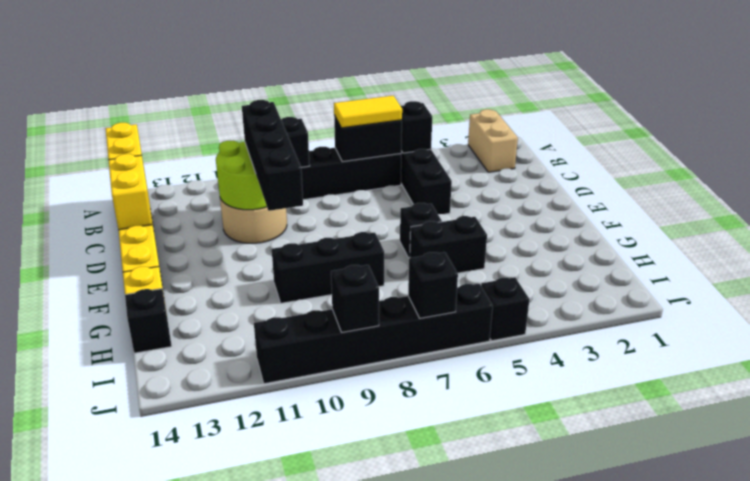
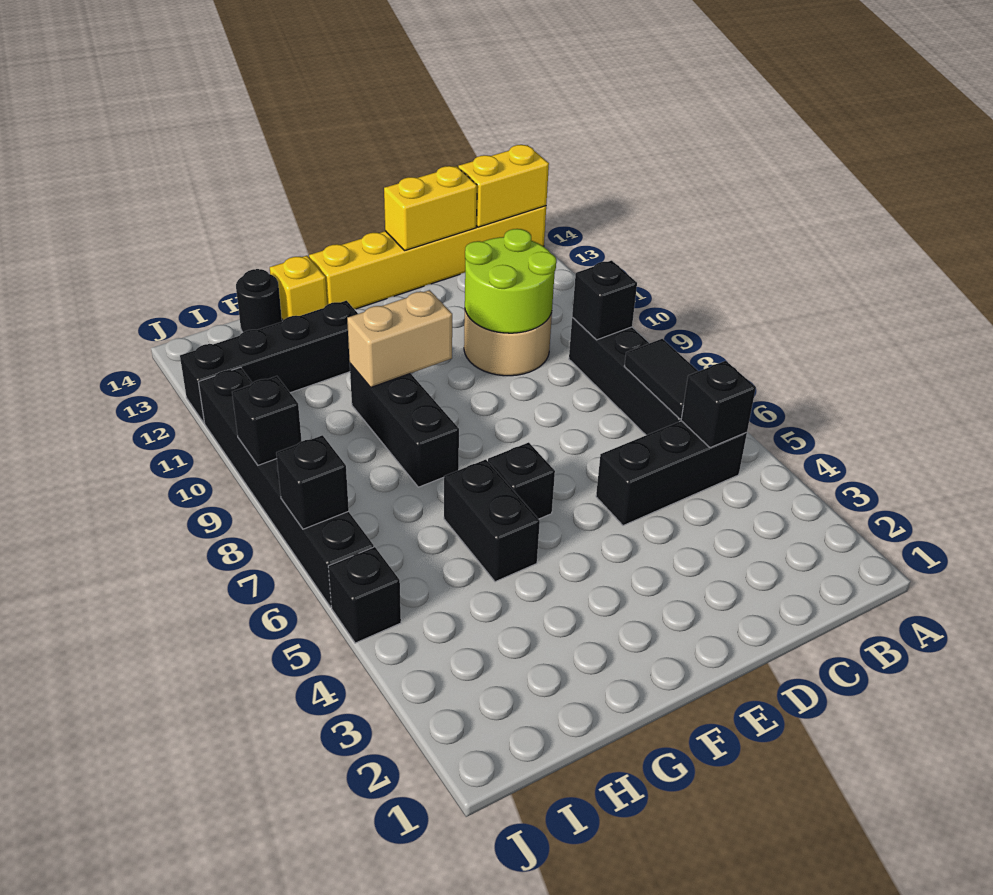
tan 1x2 brick [468,109,518,172] -> tan 1x2 brick moved to [347,290,452,387]
black 1x2 brick [334,115,402,162] -> black 1x2 tile [624,339,698,419]
yellow 1x2 tile [334,96,402,128] -> none
black 1x4 brick [242,100,303,211] -> black 1x4 brick moved to [180,301,358,423]
black 1x1 brick [125,289,172,353] -> black 1x1 round brick [236,269,282,332]

